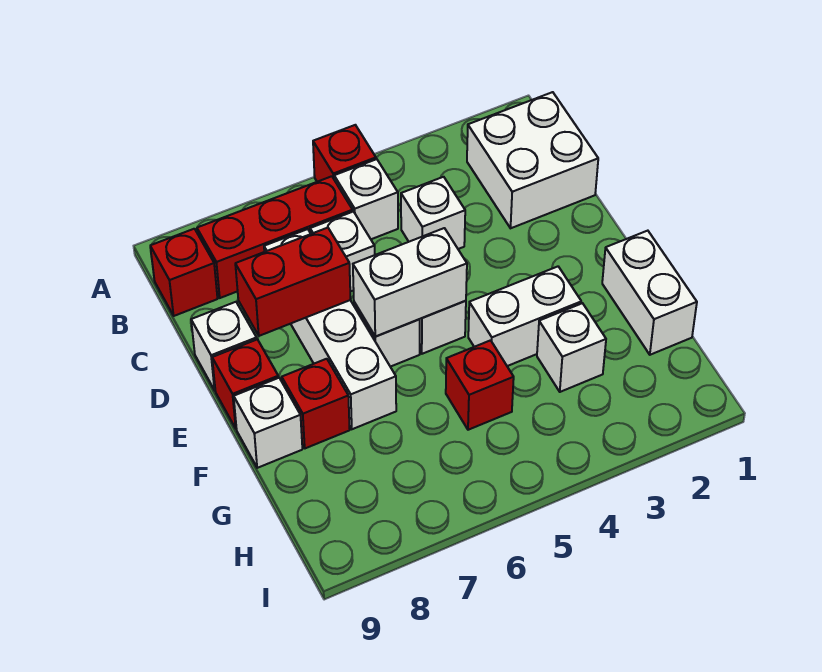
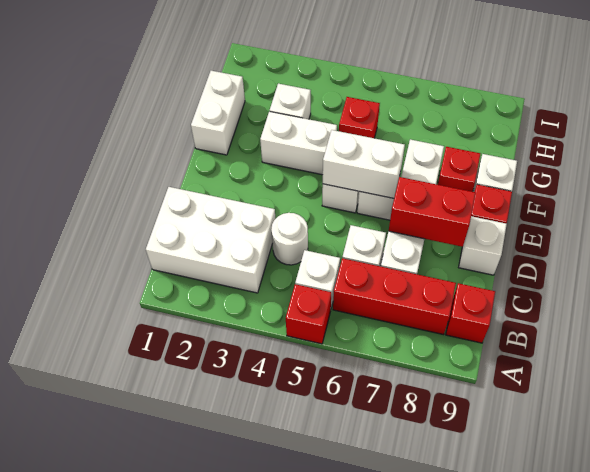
white 2x2 brick [467,92,598,228] -> white 2x3 brick [146,187,275,293]
white 1x1 brick [401,177,465,249] -> white 1x1 round brick [271,213,308,265]

